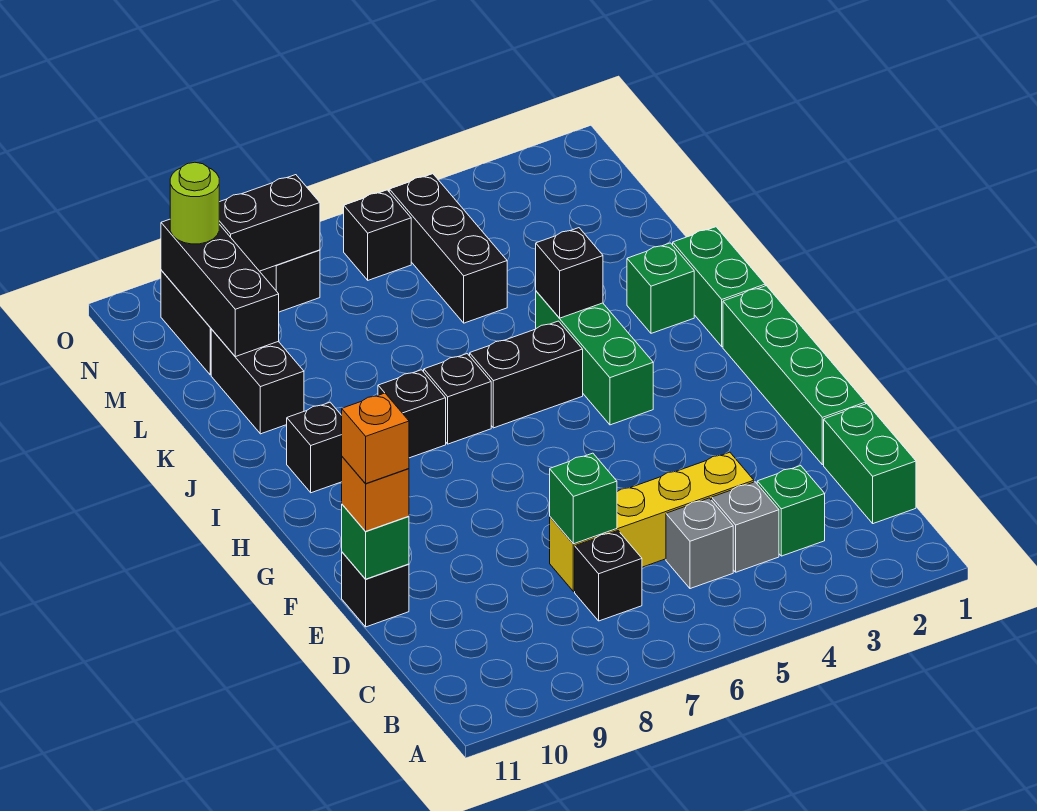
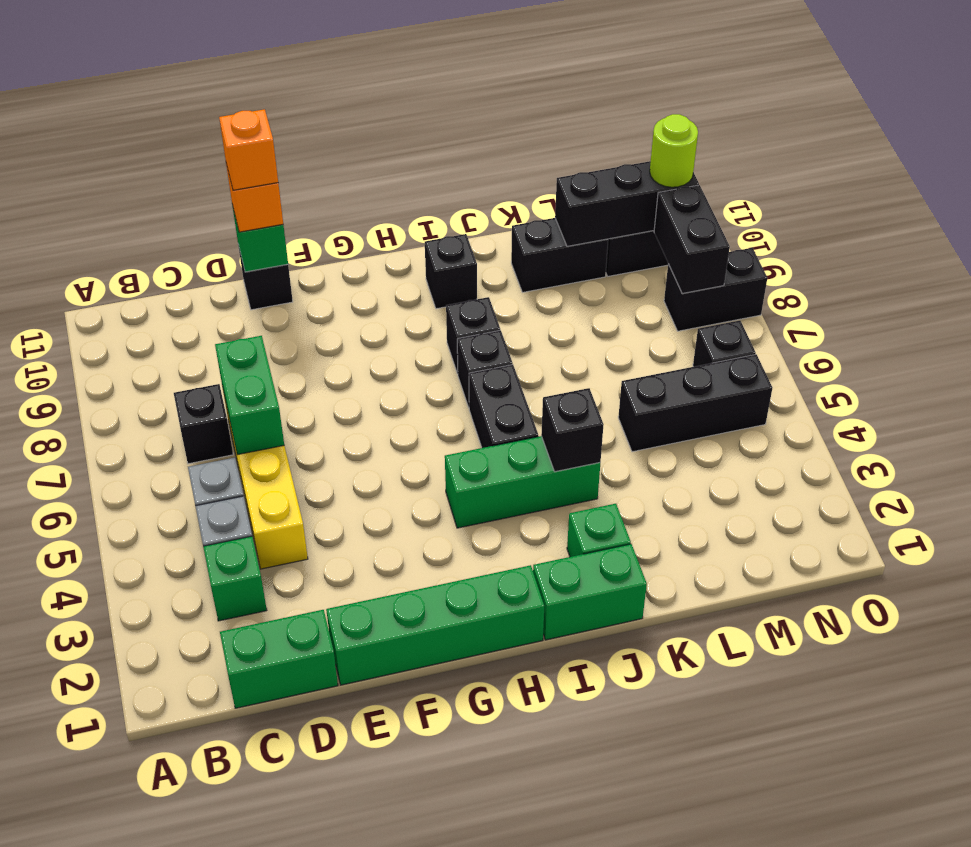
green 1x1 brick [550,453,617,544] -> green 1x2 brick [215,336,284,455]

